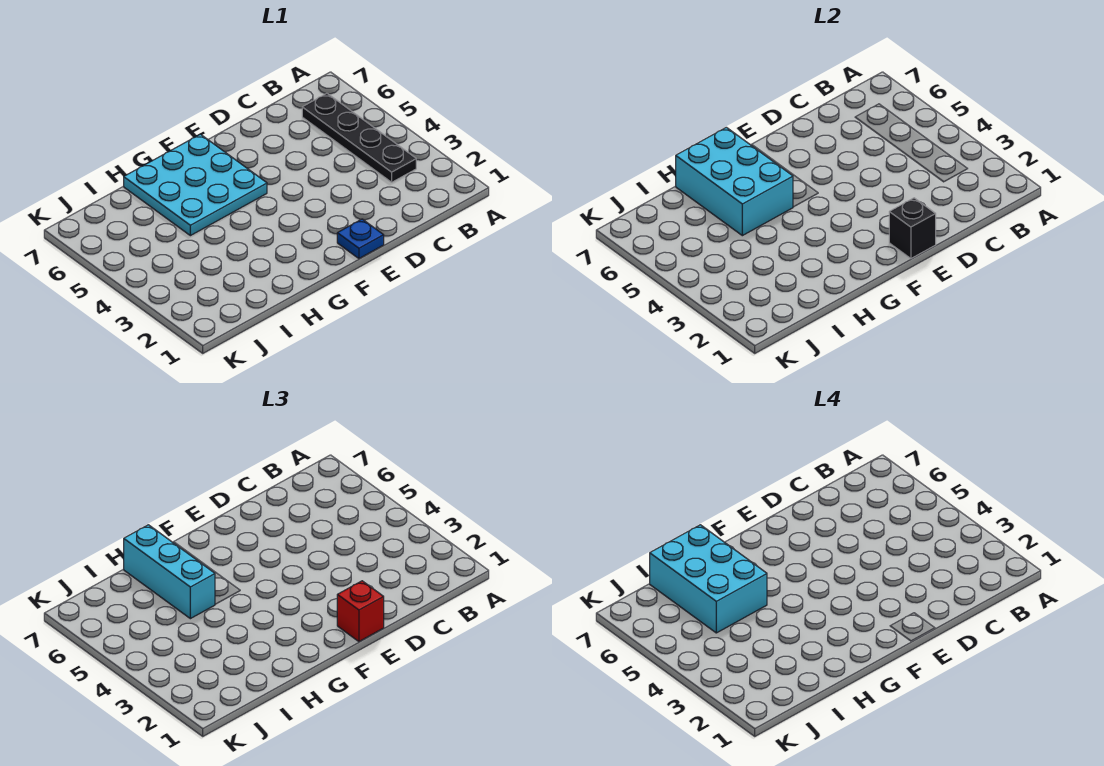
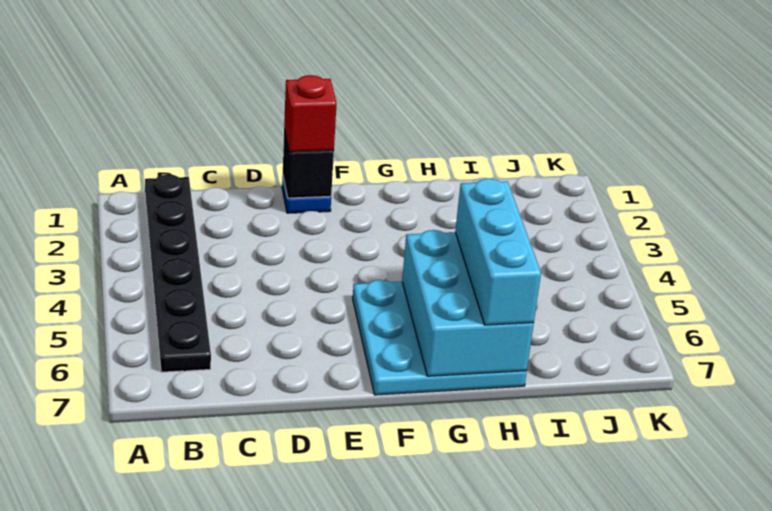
black 1x4 plate [302,93,416,182] -> black 1x6 plate [145,174,211,372]
cyan 2x3 brick [650,525,767,633] -> none

